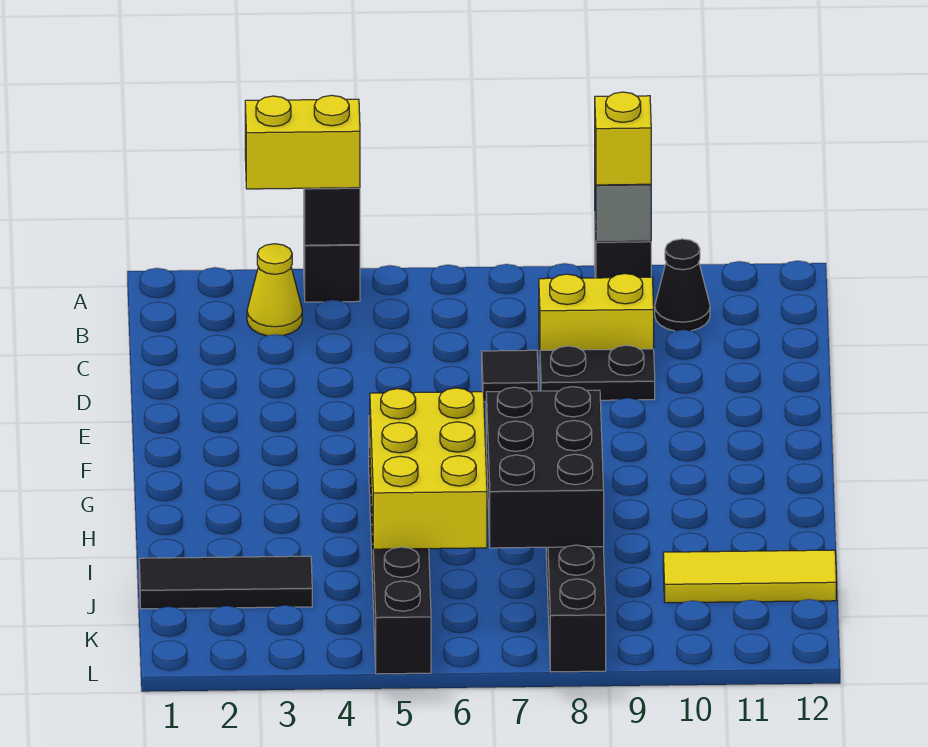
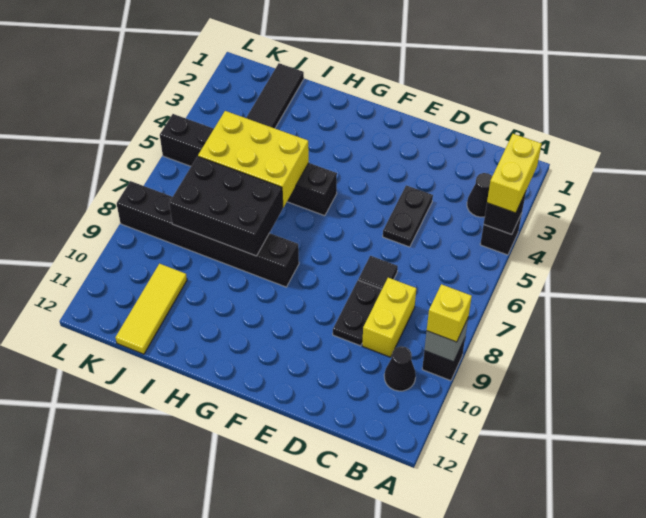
yellow 1x1 cone [247,244,302,336] -> black 1x1 cone [467,173,492,217]
none -> black 1x2 plate [383,185,433,247]

